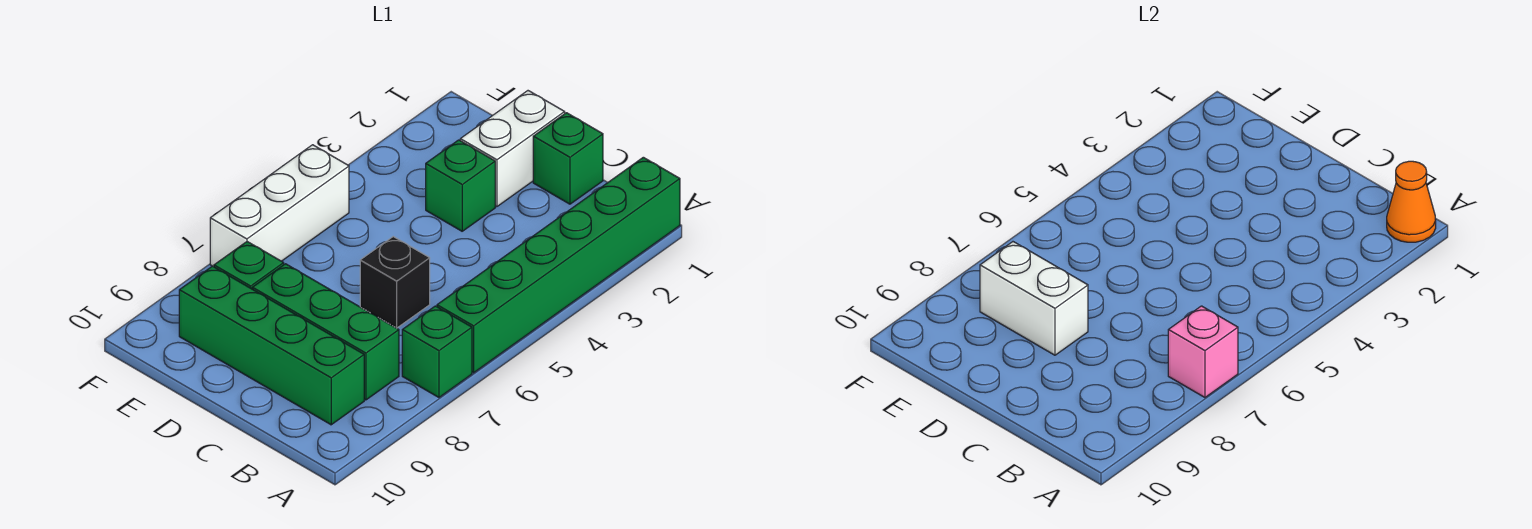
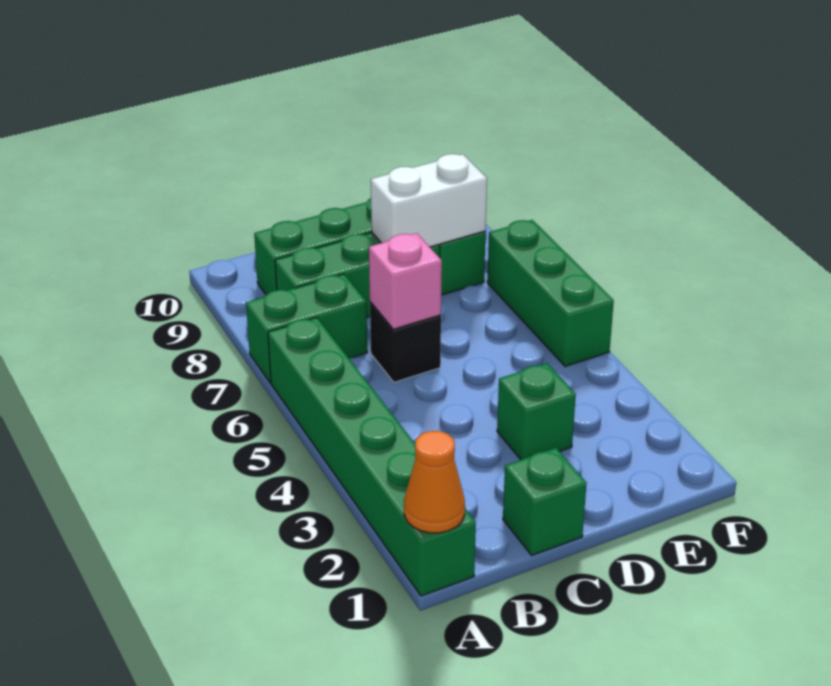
green 1x1 brick [402,306,472,397] -> green 1x2 brick [246,274,367,383]
pink 1x1 brick [1168,306,1238,397] -> pink 1x1 brick moved to [369,233,442,329]
white 1x2 brick [460,91,565,207] -> none
white 1x3 brick [210,145,349,267] -> green 1x3 brick [487,220,614,366]

